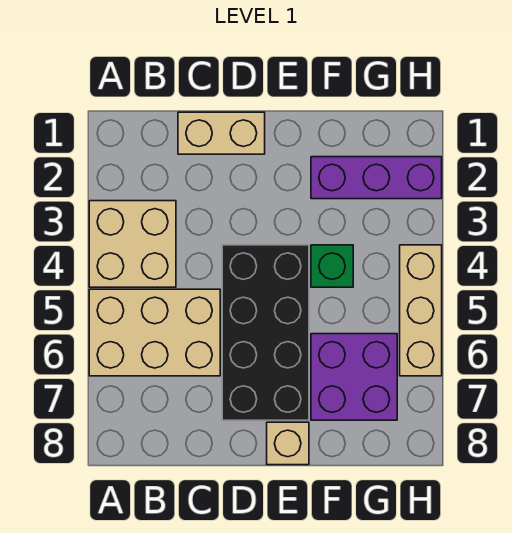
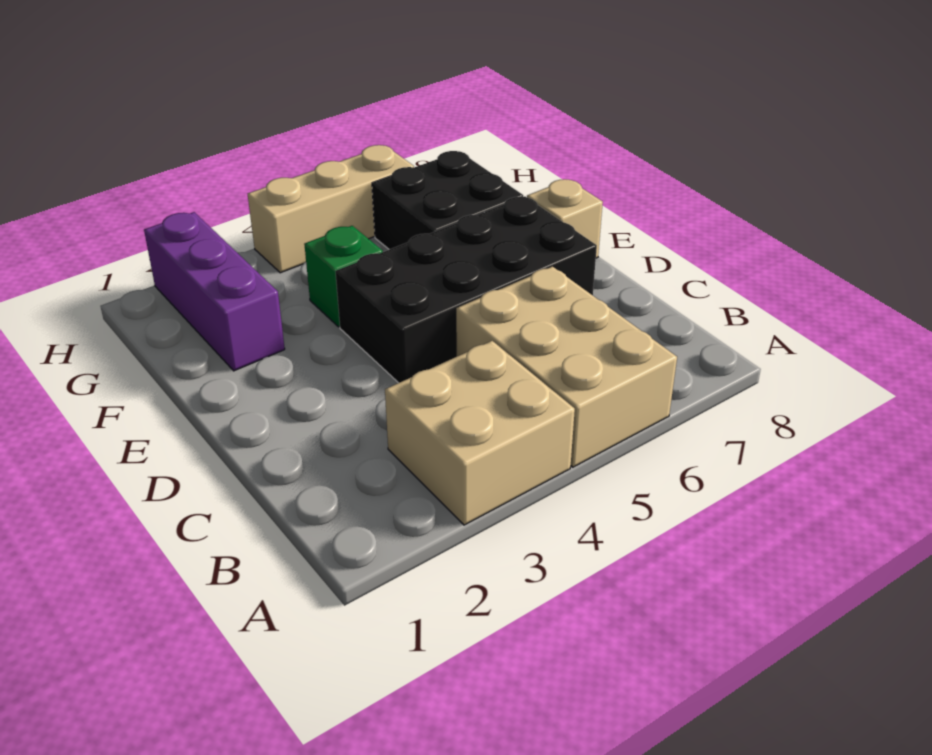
tan 1x2 brick [178,112,265,154] -> none
purple 2x2 brick [311,334,397,420] -> black 2x2 brick [372,151,523,250]

